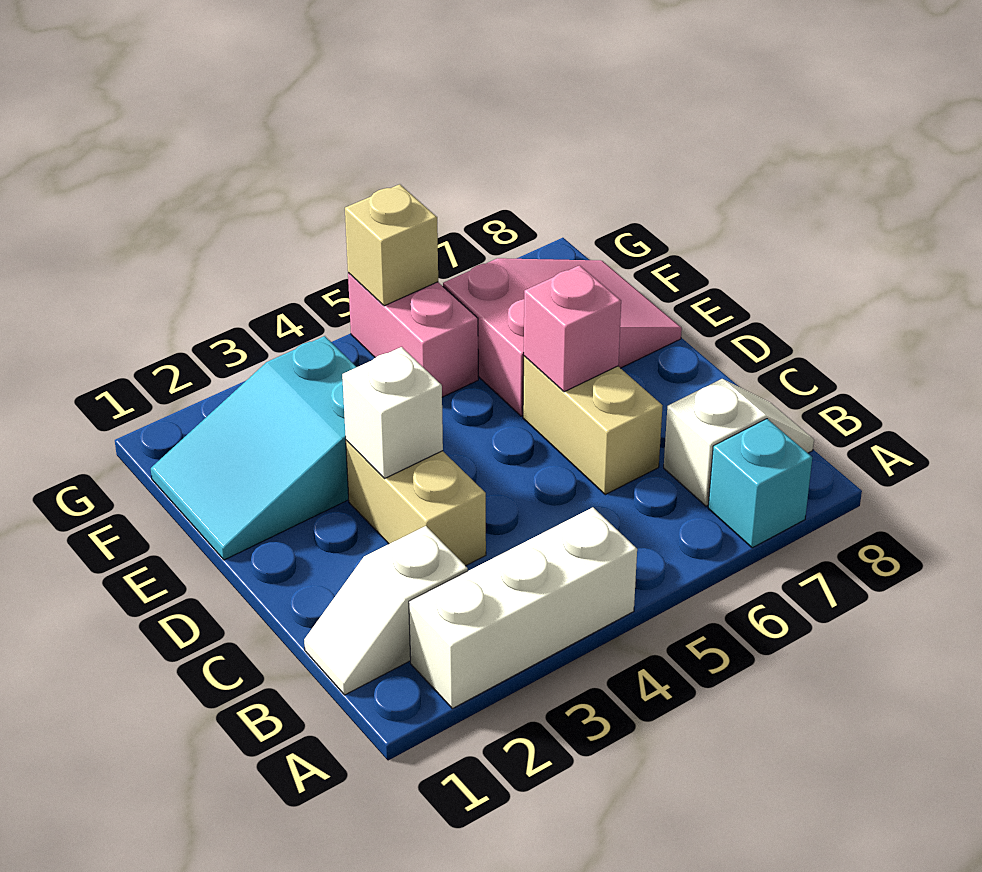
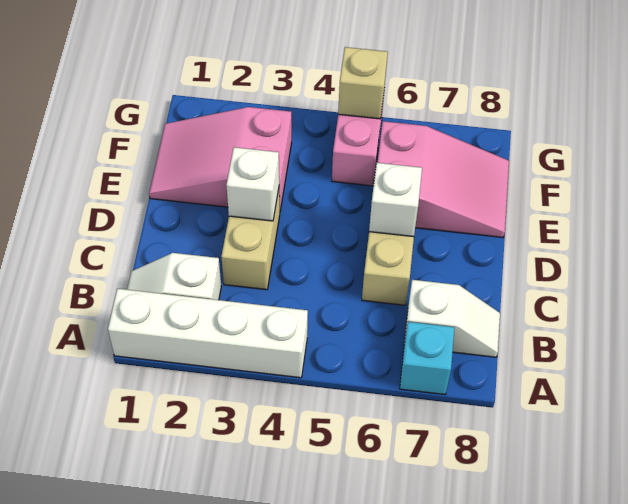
white 1x3 brick [409,507,637,709] -> white 1x4 brick [108,289,308,378]
pink 1x1 brick [524,265,621,392] -> white 1x1 brick [369,163,422,237]
cyan 2x3 slope [151,336,356,560] -> pink 2x3 slope [149,107,292,211]

